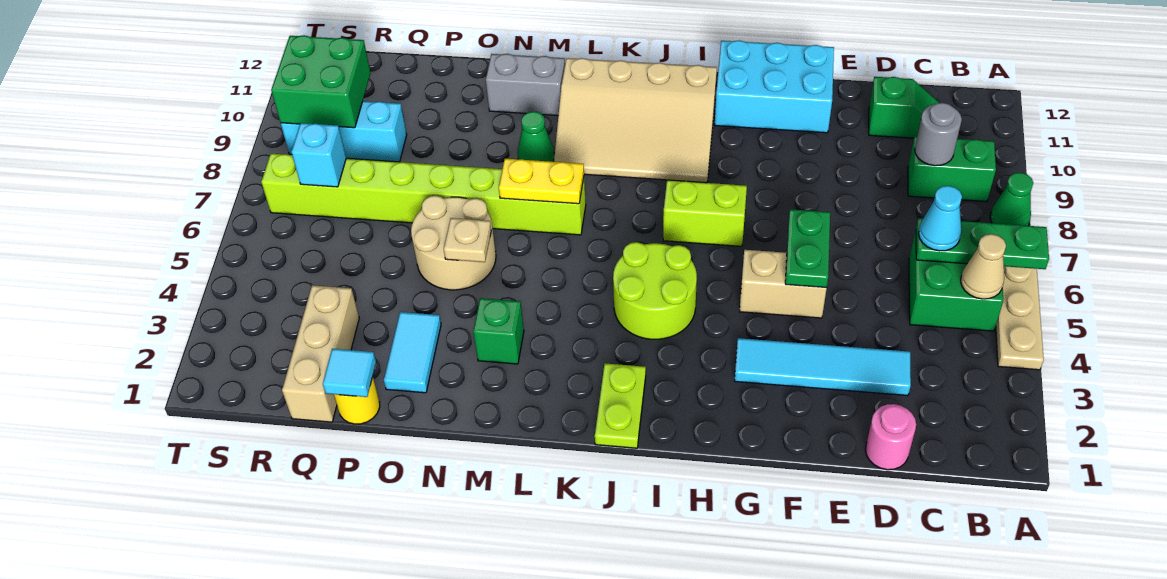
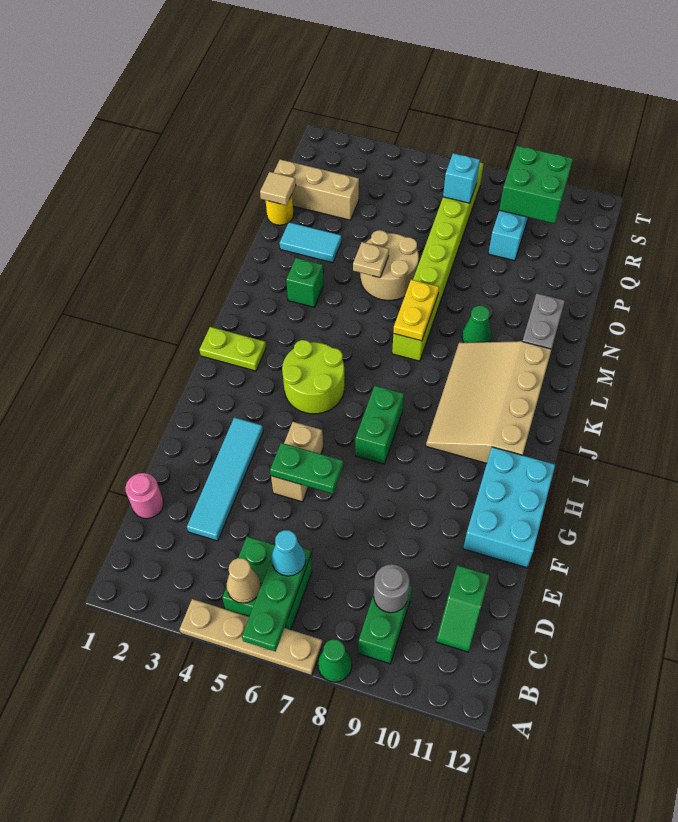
lime 1x2 brick [663,180,747,246] -> green 1x2 brick [355,386,404,464]
cyan 1x1 tile [323,349,376,397] -> tan 1x1 tile [260,172,296,205]

